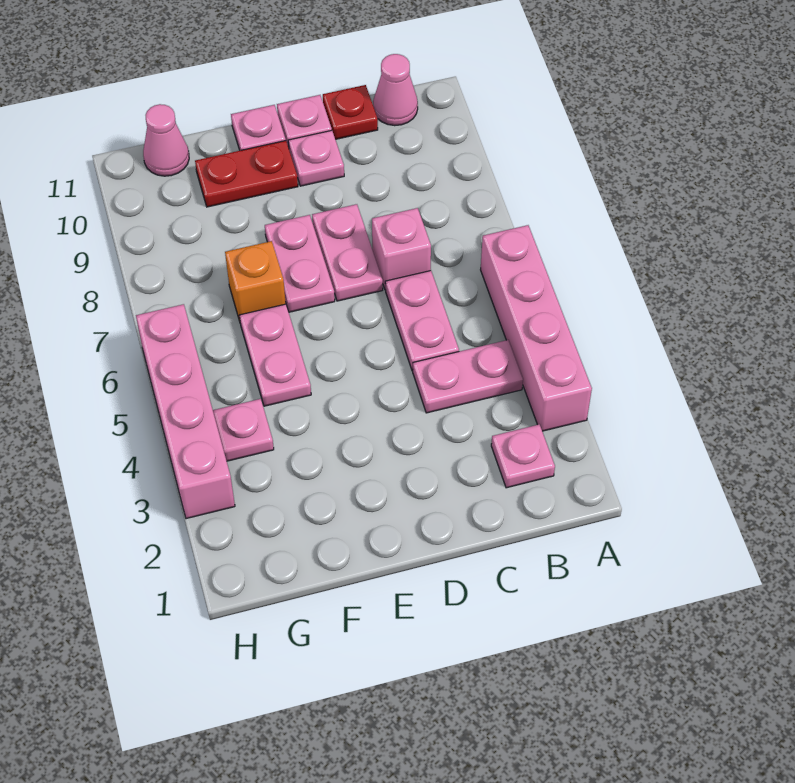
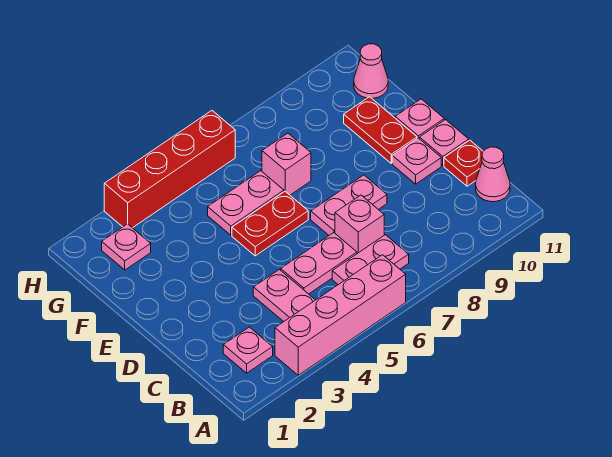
none -> red 1x2 plate [232,191,308,256]
pink 1x2 plate [265,215,335,312] -> pink 1x2 plate moved to [332,235,409,285]
orange 1x1 brick [225,241,286,321] -> pink 1x1 brick [262,133,311,195]
pink 1x1 plate [213,399,274,461] -> pink 1x1 plate moved to [102,224,151,270]
pink 1x4 brick [136,304,235,519] -> red 1x4 brick [104,111,235,228]

